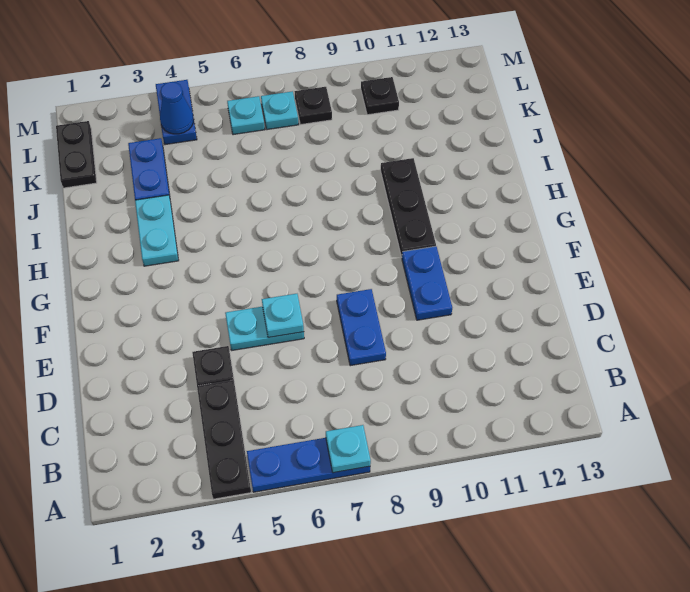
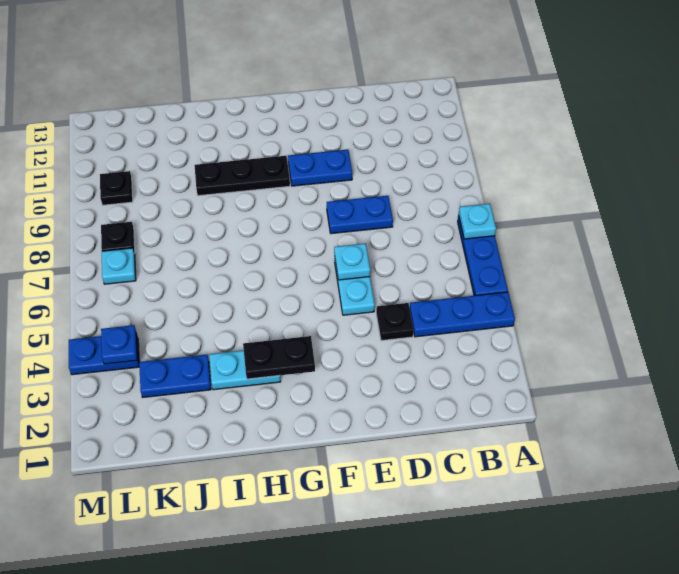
black 1x3 plate [197,380,251,499] -> blue 1x3 plate [410,292,515,337]
black 1x2 plate [56,121,97,188] -> black 1x2 plate moved to [243,336,315,379]
blue 1x1 cone [160,82,194,134] -> blue 1x1 plate [101,325,137,364]
cyan 1x1 plate [227,96,265,135] -> none

